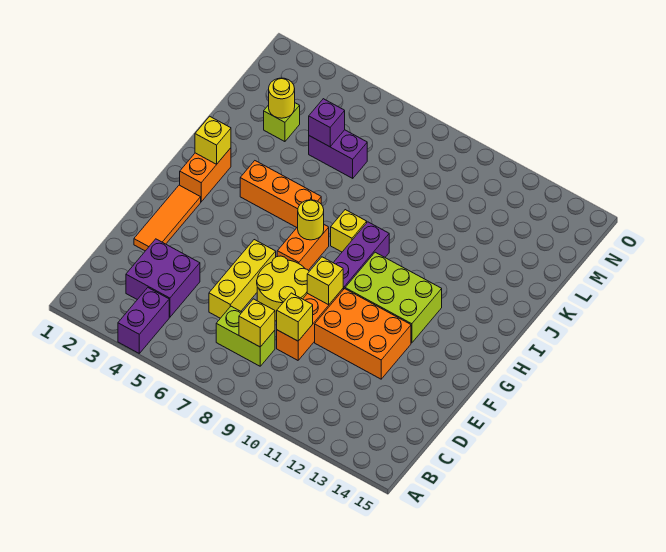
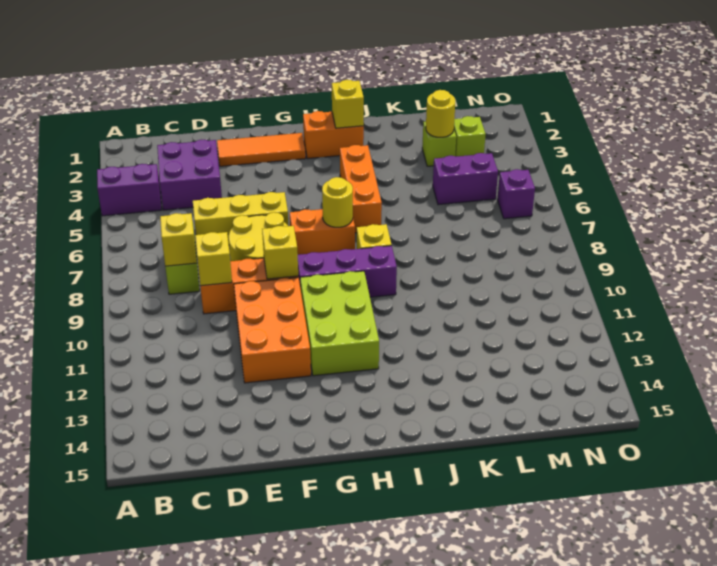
purple 1x2 brick [309,130,367,178] -> purple 1x2 brick turned to [433,153,498,205]
purple 1x1 brick [309,99,345,147] -> purple 1x1 brick moved to [497,169,535,219]
none -> lime 1x1 brick [454,116,486,157]

